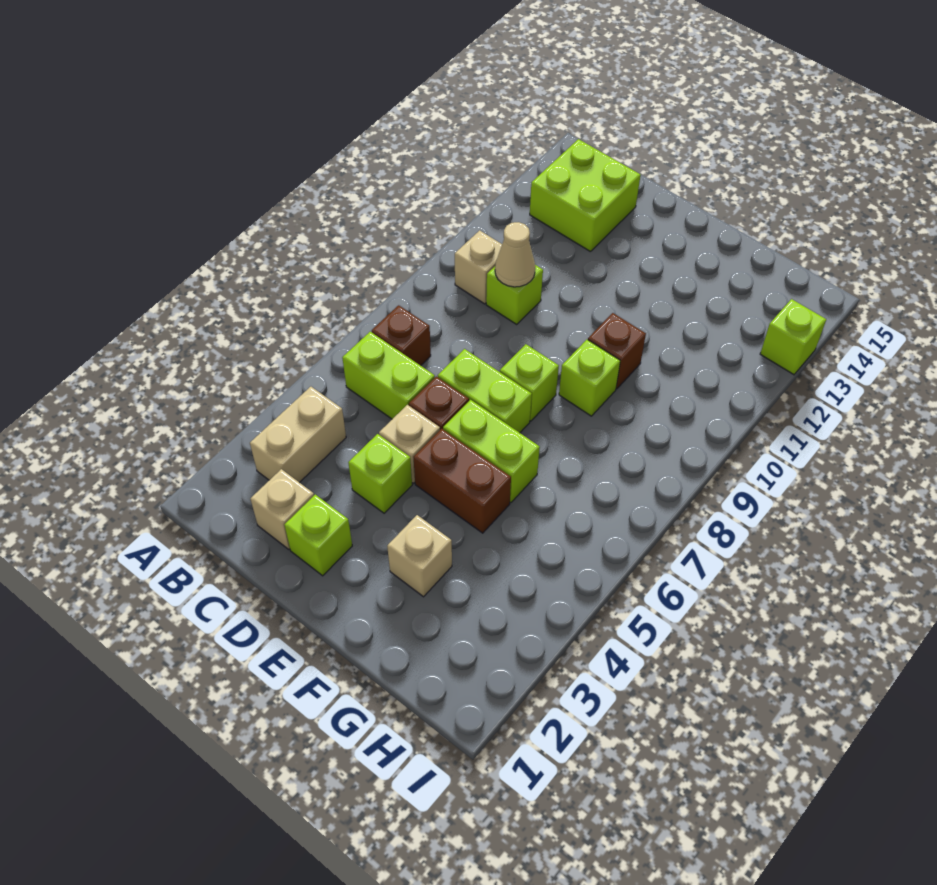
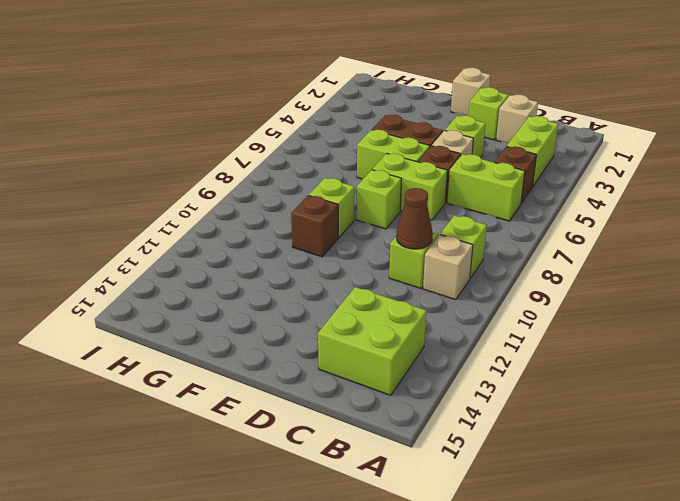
tan 1x2 brick [250,387,346,483] -> lime 1x2 brick [507,116,558,187]
brown 1x1 brick [372,305,431,366] -> brown 1x1 brick moved to [495,146,536,203]
tan 1x1 cone [495,222,535,287] -> brown 1x1 cone [396,188,433,249]
tan 1x1 brick [387,515,452,597] -> tan 1x1 brick moved to [451,68,491,116]
lime 1x1 brick [760,299,826,375] -> lime 1x1 brick moved to [440,215,487,278]

